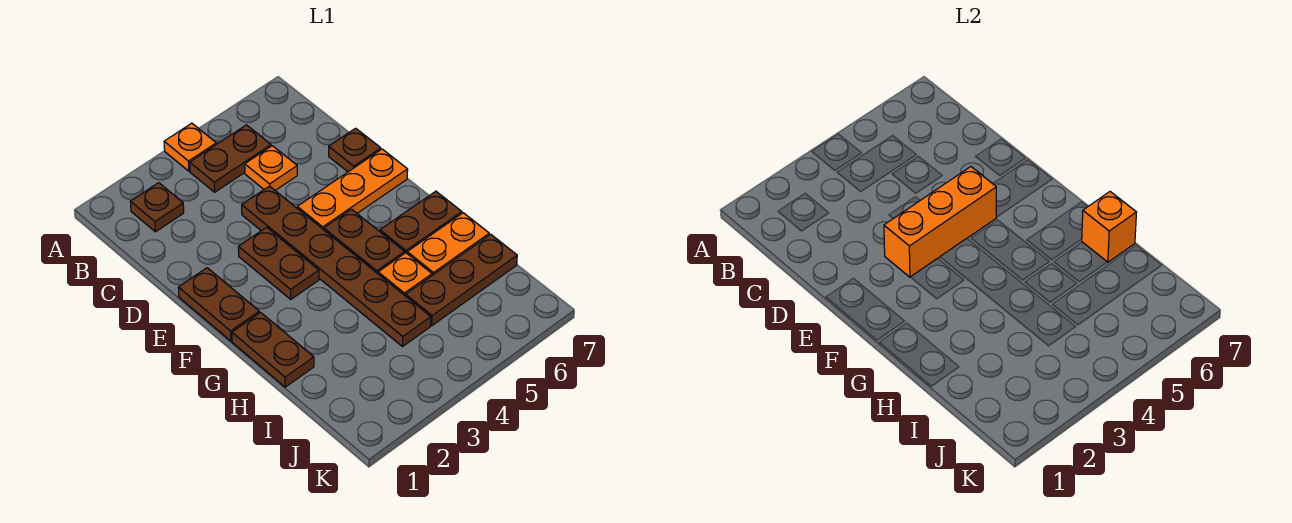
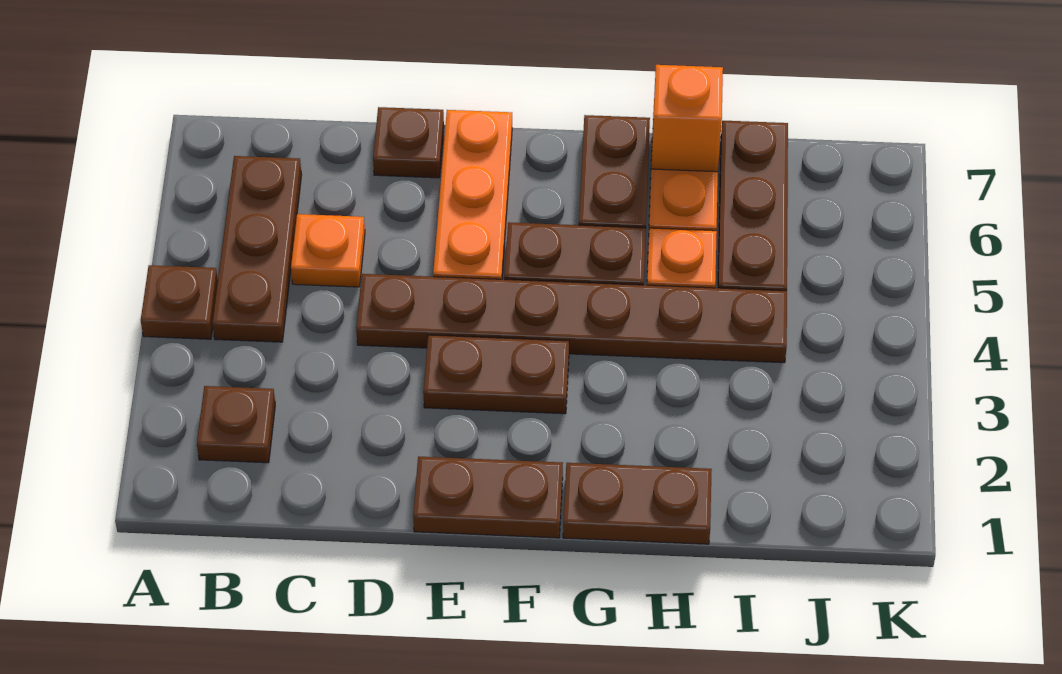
orange 1x1 plate [164,123,216,171] -> brown 1x1 plate [141,265,218,339]
brown 1x2 plate [190,125,271,192] -> brown 1x3 plate [212,156,302,342]
orange 1x3 brick [884,167,996,277] -> none

